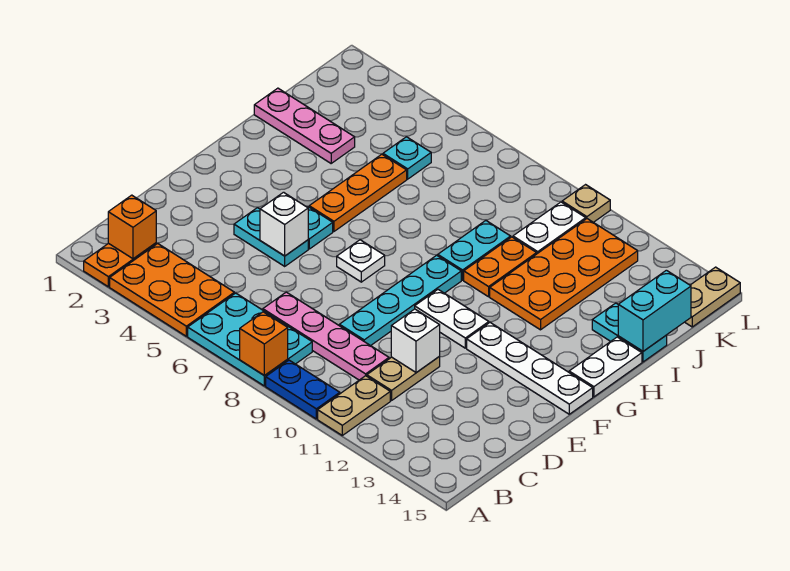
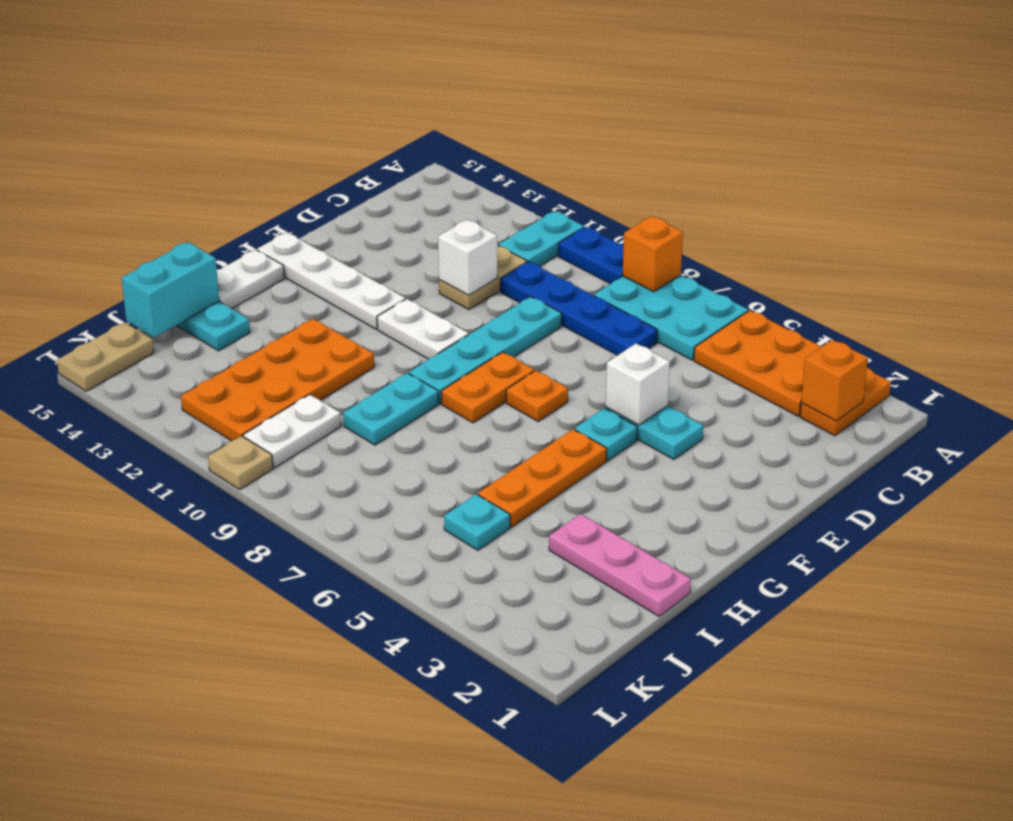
tan 1x2 plate [318,376,390,435] -> cyan 1x2 plate [498,211,584,266]
pink 1x4 plate [263,292,389,380] -> blue 1x4 plate [500,262,657,355]
white 1x1 plate [337,240,385,282] -> orange 1x1 plate [506,371,568,421]
orange 1x2 plate [464,237,537,297] -> orange 1x2 plate moved to [441,352,534,423]

